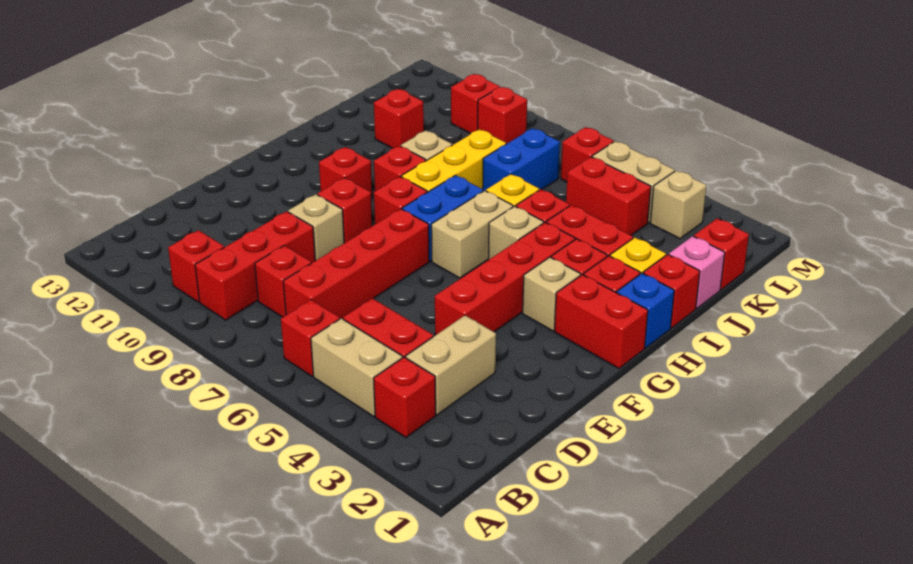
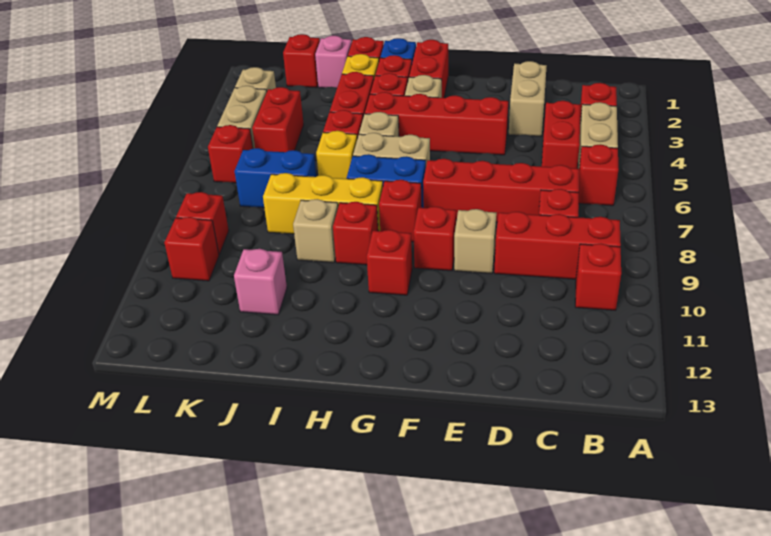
tan 1x2 brick [406,315,496,415] -> tan 1x2 brick turned to [509,61,547,136]
red 1x1 brick [374,89,424,148] -> pink 1x1 brick [234,249,287,315]

